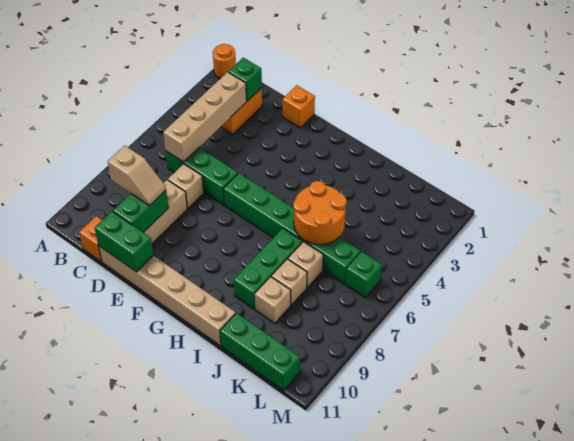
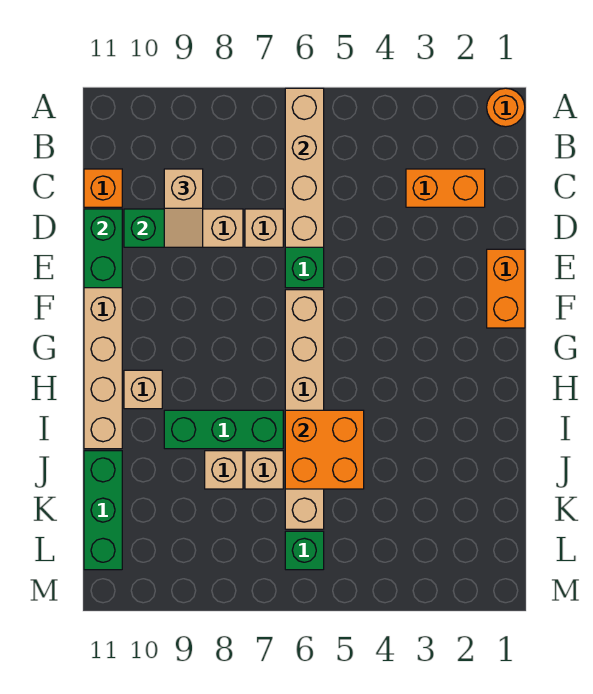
green 1x1 brick [228,58,262,101] -> none
tan 1x4 brick [163,72,247,162] -> tan 1x4 brick turned to [285,88,324,247]
orange 1x1 brick [282,85,315,128] -> orange 1x2 brick [487,249,525,328]
green 1x6 brick [223,173,360,284] -> tan 1x6 brick [285,290,324,529]
orange 2x2 round brick [293,181,347,245] -> orange 2x2 brick [285,410,364,489]
tan 1x1 brick [255,277,291,323] -> tan 1x1 brick moved to [124,370,162,409]

